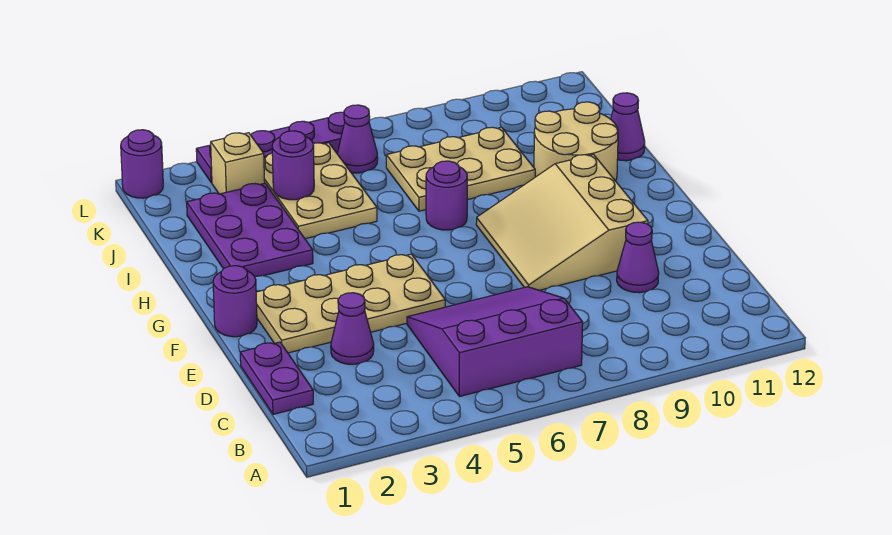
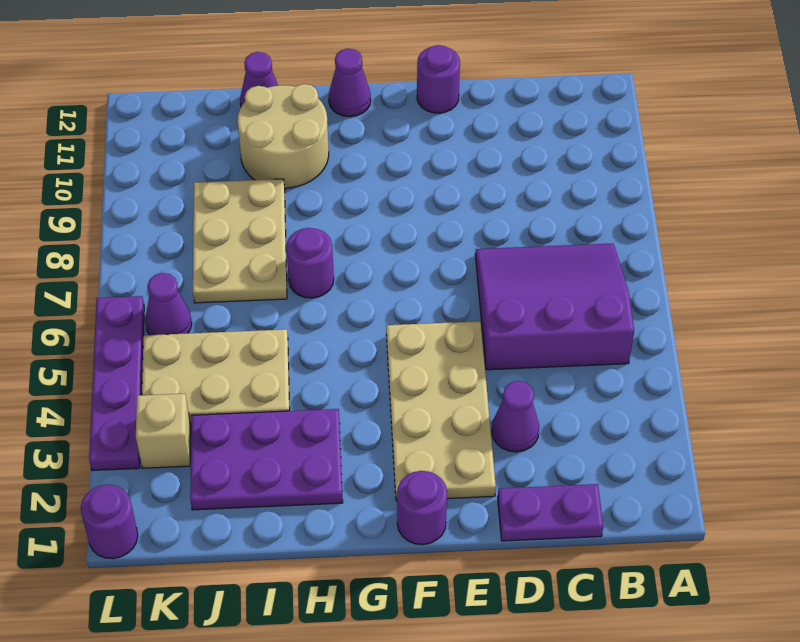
purple 3x3 slope [407,287,583,397] -> purple 3x3 slope turned to [475,243,634,370]
purple 1x1 cone [617,222,659,293] -> purple 1x1 cone moved to [329,49,371,117]
tan 3x3 slope [476,155,648,290] -> none
purple 1x1 round brick [272,131,314,200] -> purple 1x1 round brick moved to [417,45,460,113]

